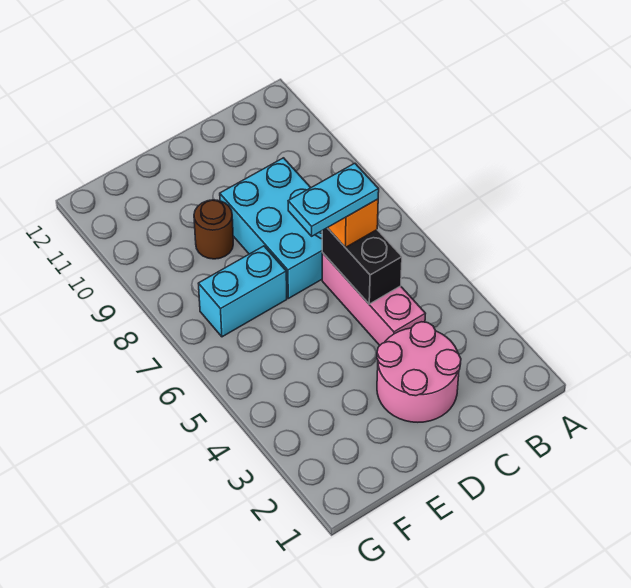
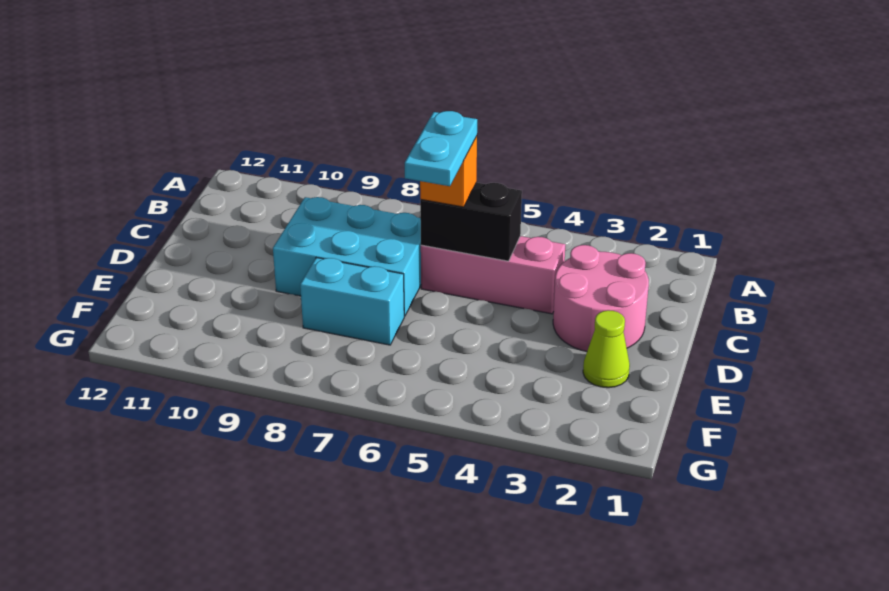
none -> lime 1x1 cone [583,310,630,388]
cyan 1x2 brick [198,246,287,337] -> cyan 1x2 brick turned to [300,258,404,345]
brown 1x1 round brick [194,200,233,259] -> none

